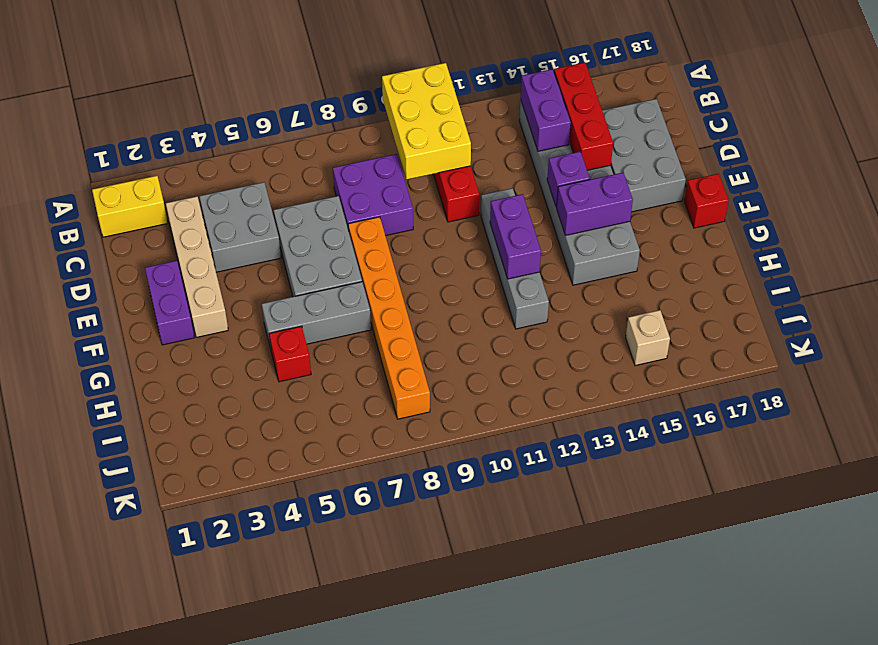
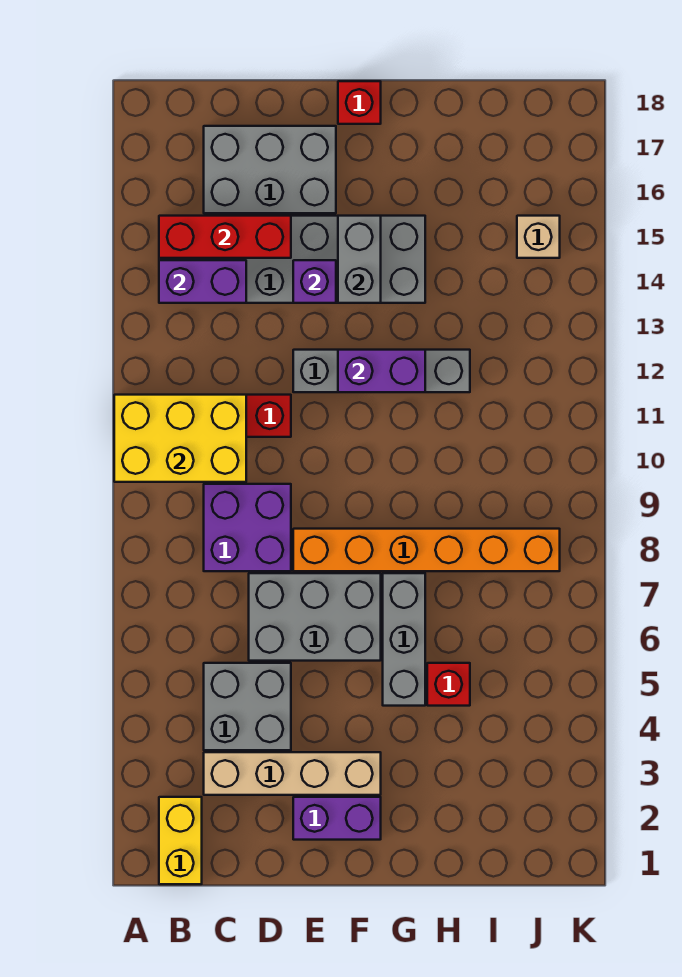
purple 1x2 brick [557,172,633,235] -> grey 1x2 brick [338,216,381,303]

